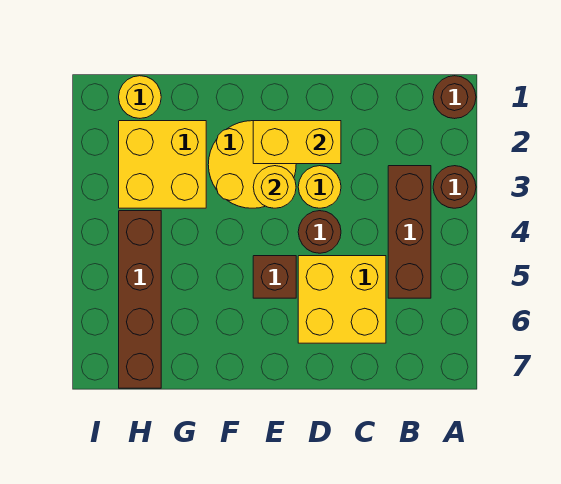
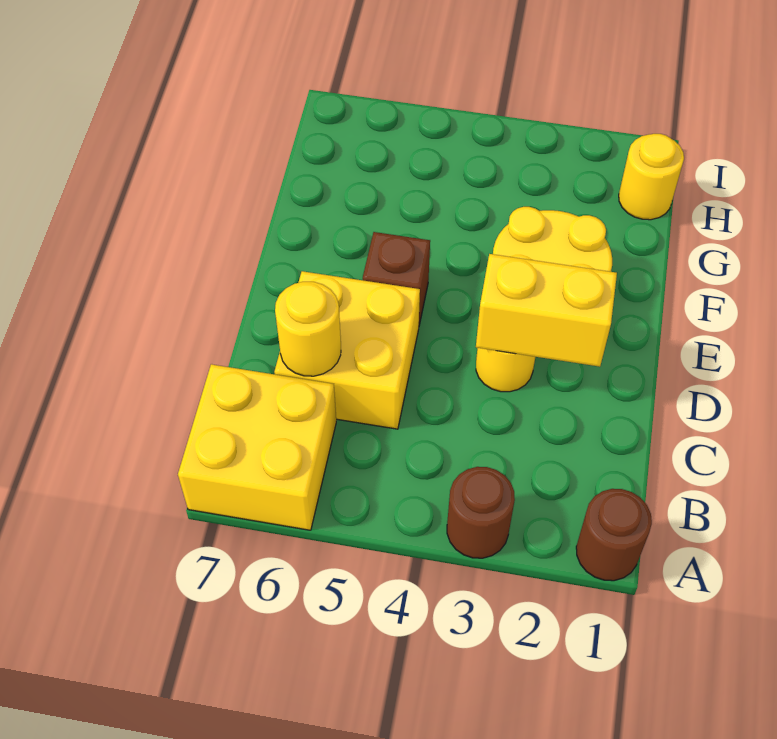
brown 1x3 brick [388,166,431,298] -> none
yellow 1x2 brick [253,121,341,164] -> yellow 1x2 brick turned to [476,254,617,367]
brown 1x1 round brick [298,211,341,253] -> none
yellow 1x1 round brick [253,166,296,208] -> yellow 1x1 round brick moved to [275,282,341,376]
yellow 2x2 brick [119,121,206,208] -> yellow 2x2 brick moved to [178,364,336,530]
brown 1x4 brick [119,211,161,388] -> none

